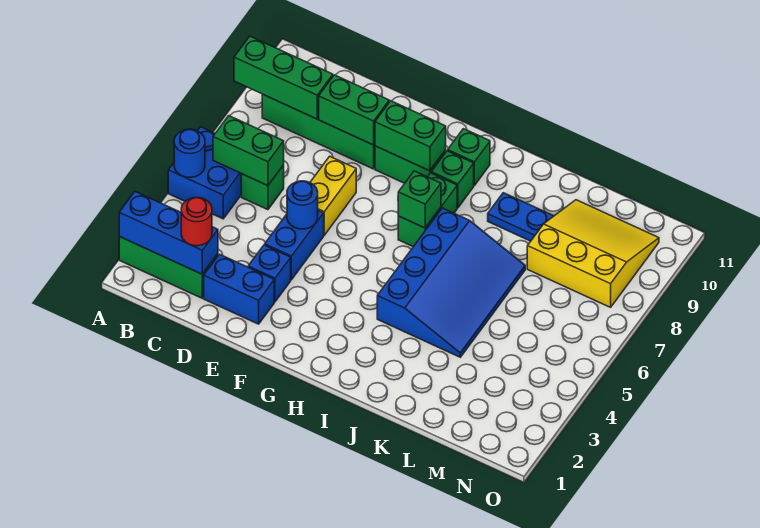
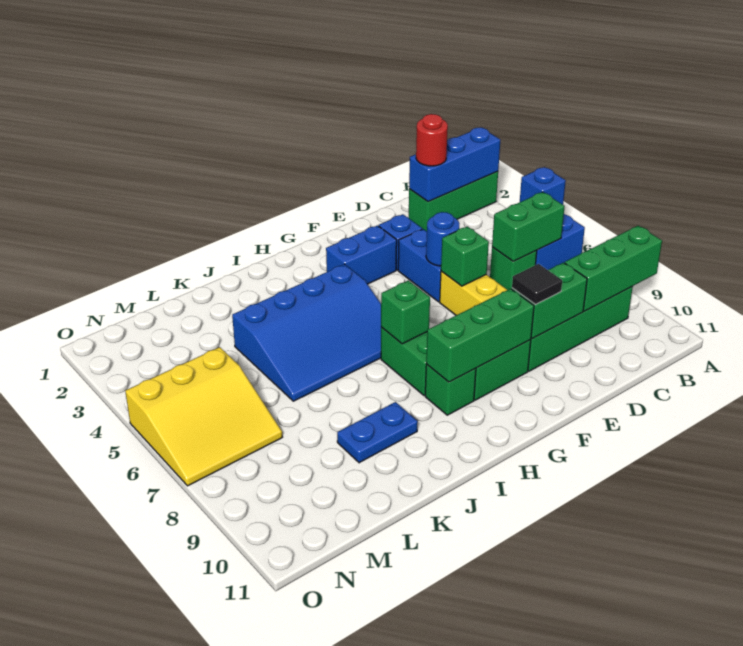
blue 1x1 round brick [174,129,205,177] -> blue 1x1 brick [520,167,566,205]
blue 1x2 brick [204,254,274,324] -> blue 1x2 brick moved to [326,225,397,284]
none -> black 1x1 tile [512,264,562,304]
green 1x2 brick [375,101,446,171] -> green 1x3 brick [426,289,534,382]
green 1x1 brick [448,129,490,185] -> green 1x1 brick moved to [441,226,489,286]
blue 3x4 slope [377,208,525,357] -> blue 3x4 slope turned to [232,264,381,401]
yellow 3x3 slope [527,200,659,307] -> yellow 3x3 slope moved to [125,347,282,486]

